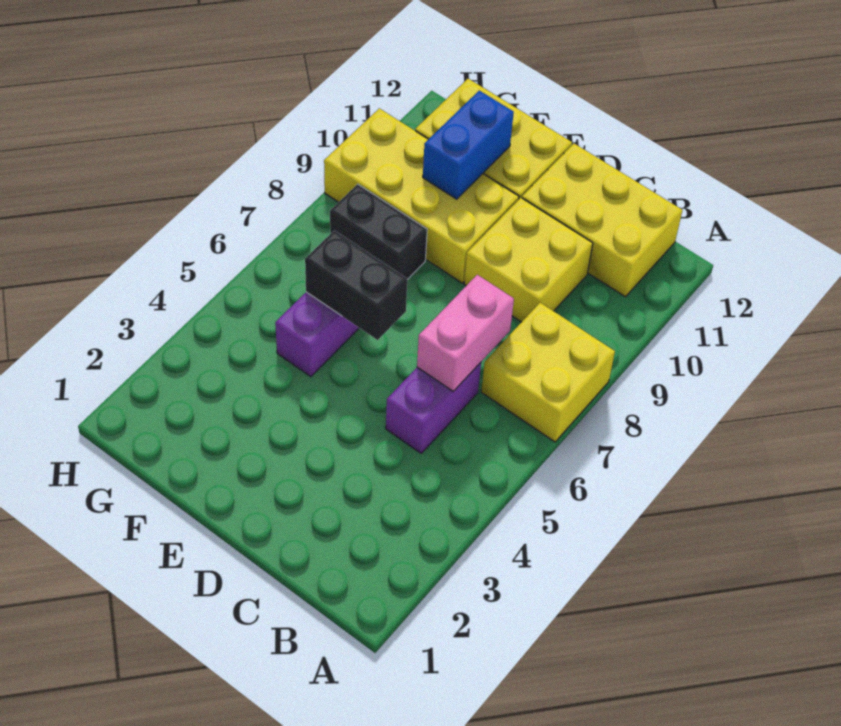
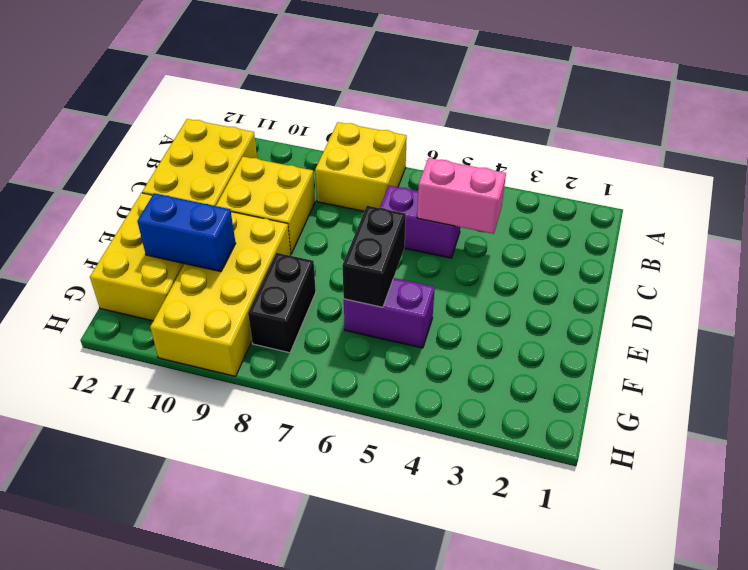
pink 1x2 brick [417,275,514,391] -> pink 1x2 brick moved to [417,158,506,234]

